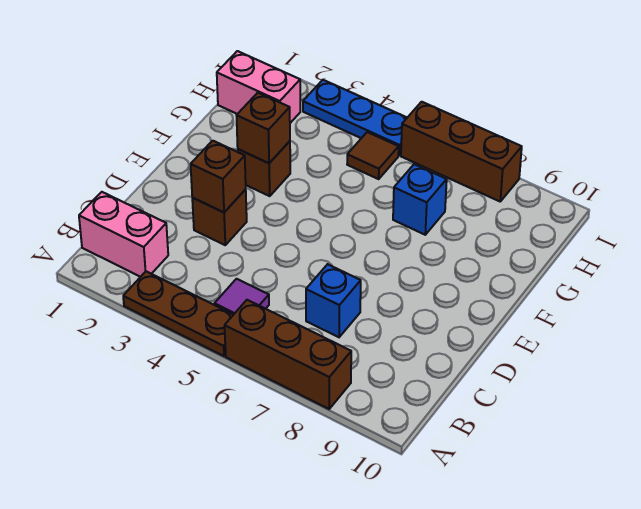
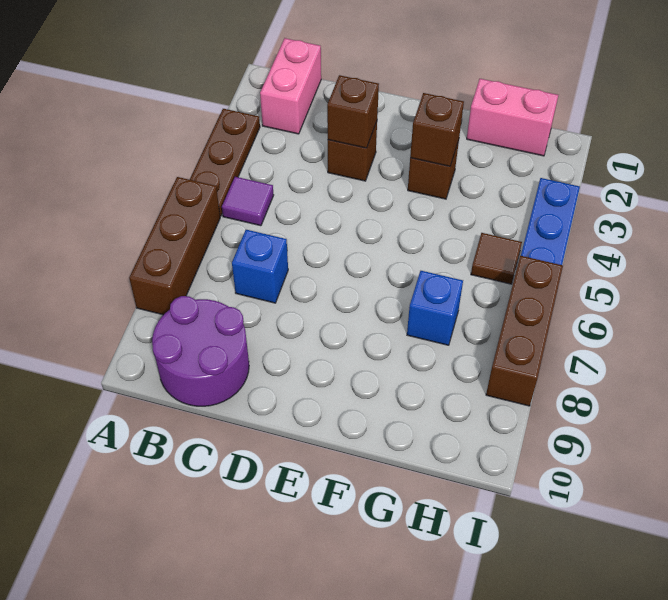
none -> purple 2x2 round brick [152,296,249,406]
pink 1x2 brick [217,51,300,123] -> pink 1x2 brick turned to [467,79,558,156]

